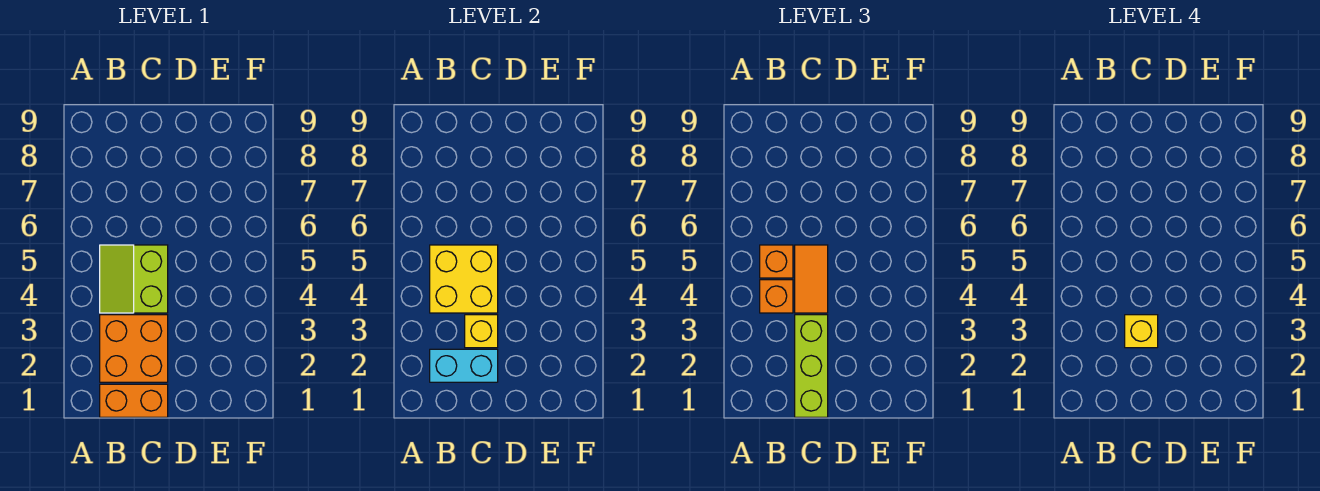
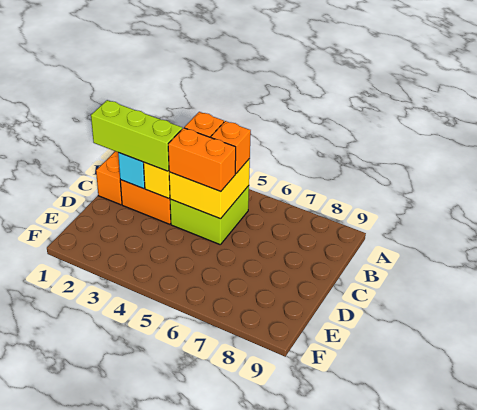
lime 2x2 slope [100,245,168,313] -> lime 2x2 brick [170,186,249,244]
yellow 1x1 brick [1125,315,1158,348] -> none
orange 1x2 tile [795,245,828,313] -> orange 1x2 brick [168,128,236,192]

